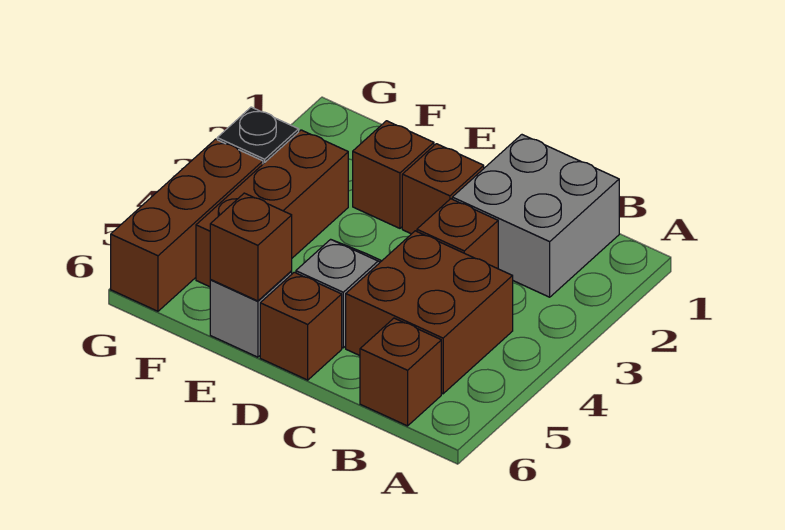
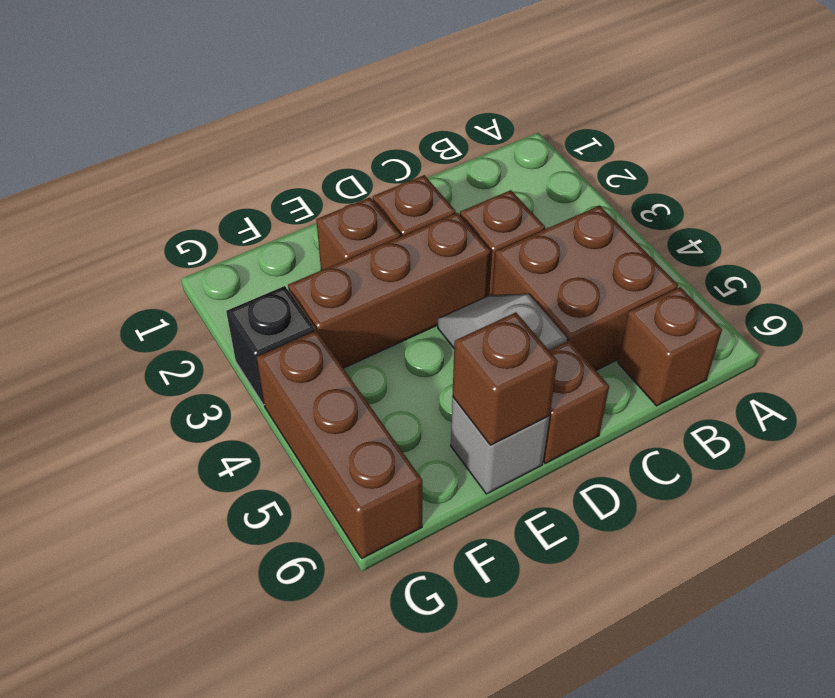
grey 2x2 brick [452,135,619,297] -> none
brown 1x3 brick [196,130,348,287] -> brown 1x3 brick turned to [288,213,491,368]

